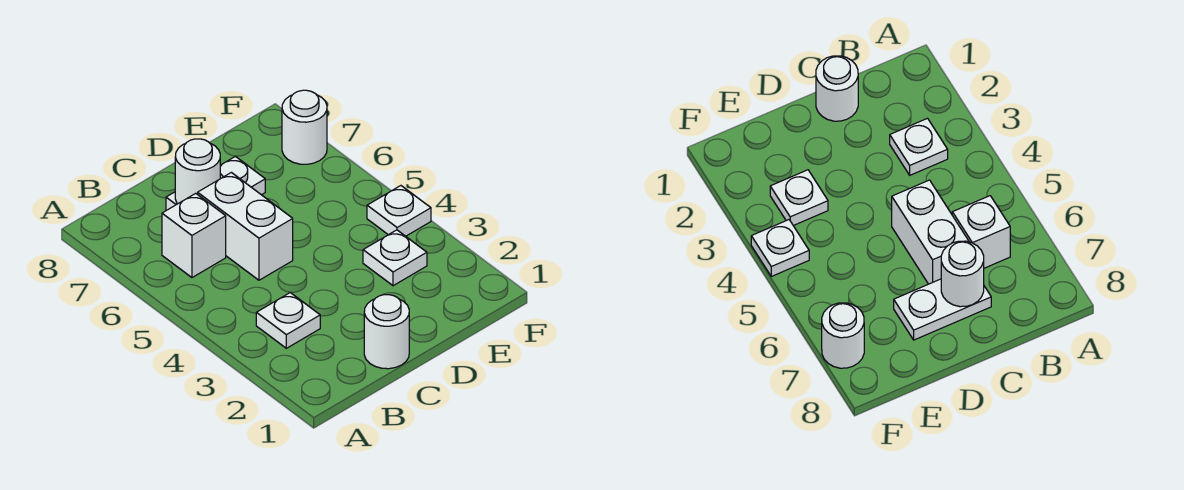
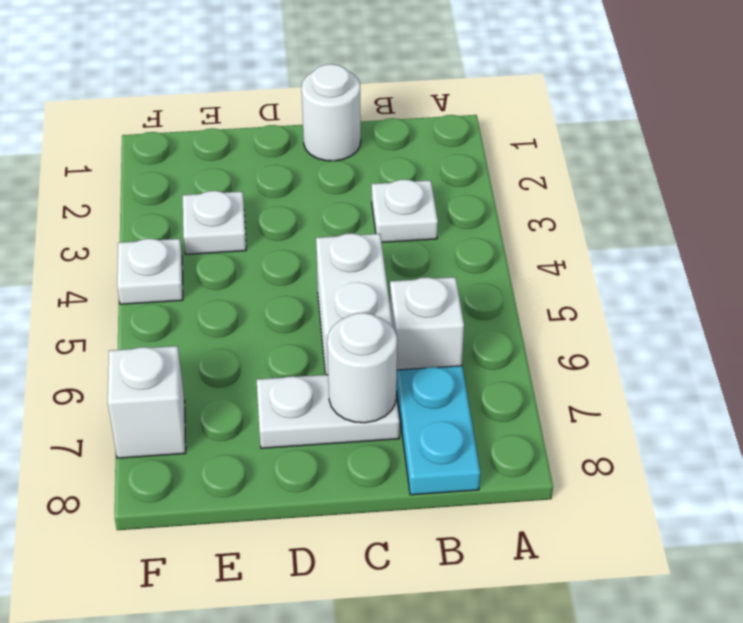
none -> cyan 1x2 plate [396,366,480,495]
white 1x1 round brick [282,90,327,164] -> white 1x1 brick [108,346,186,458]

